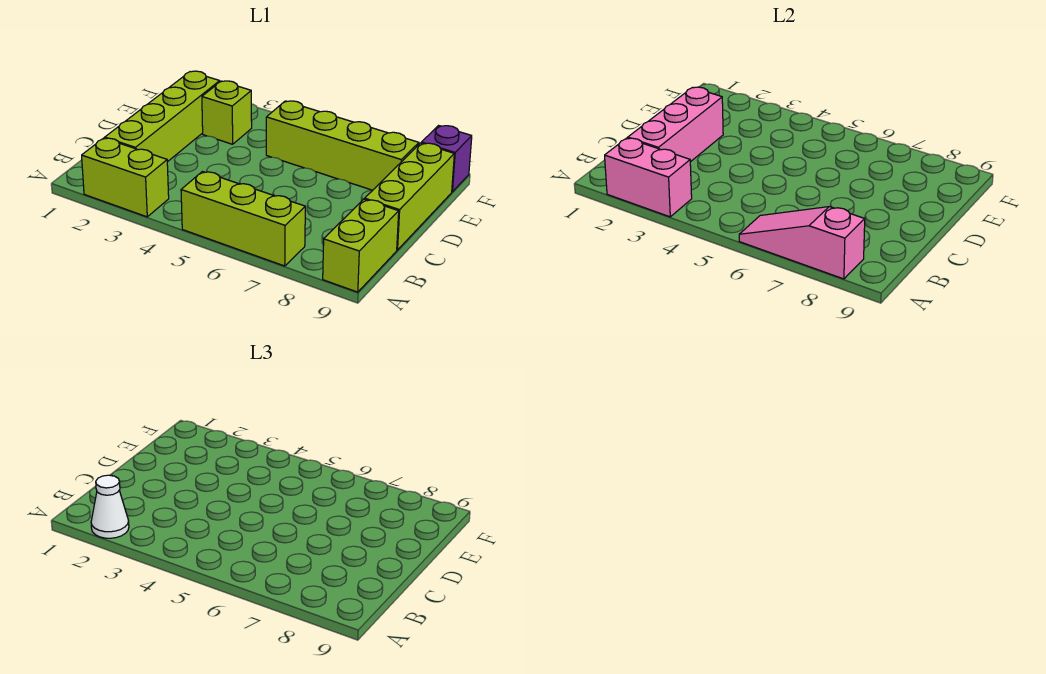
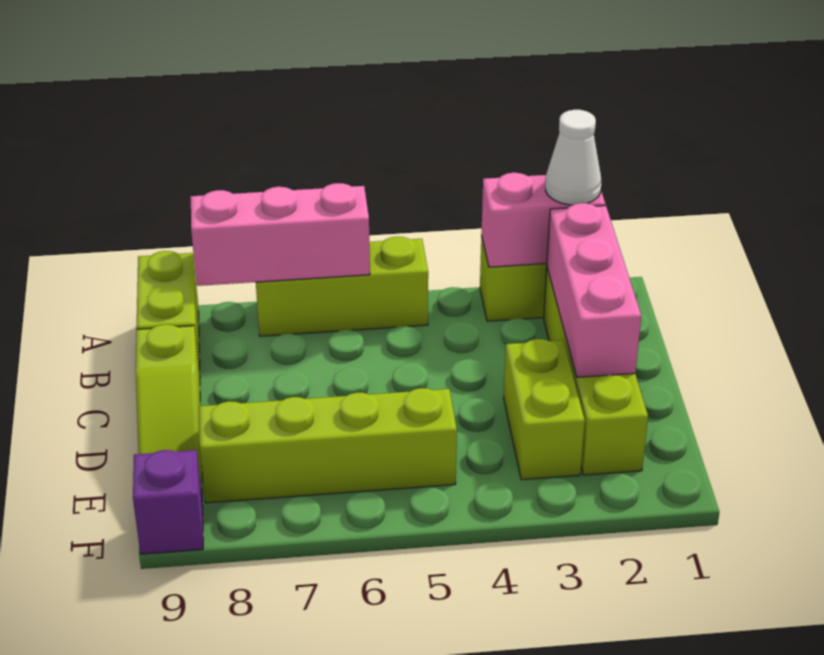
pink 1x3 slope [739,207,865,279] -> pink 1x3 brick [191,183,370,286]
lime 1x3 brick [365,143,454,250] -> lime 1x3 slope [136,324,202,495]
lime 1x1 brick [202,81,252,144] -> lime 1x2 brick [504,339,585,480]

